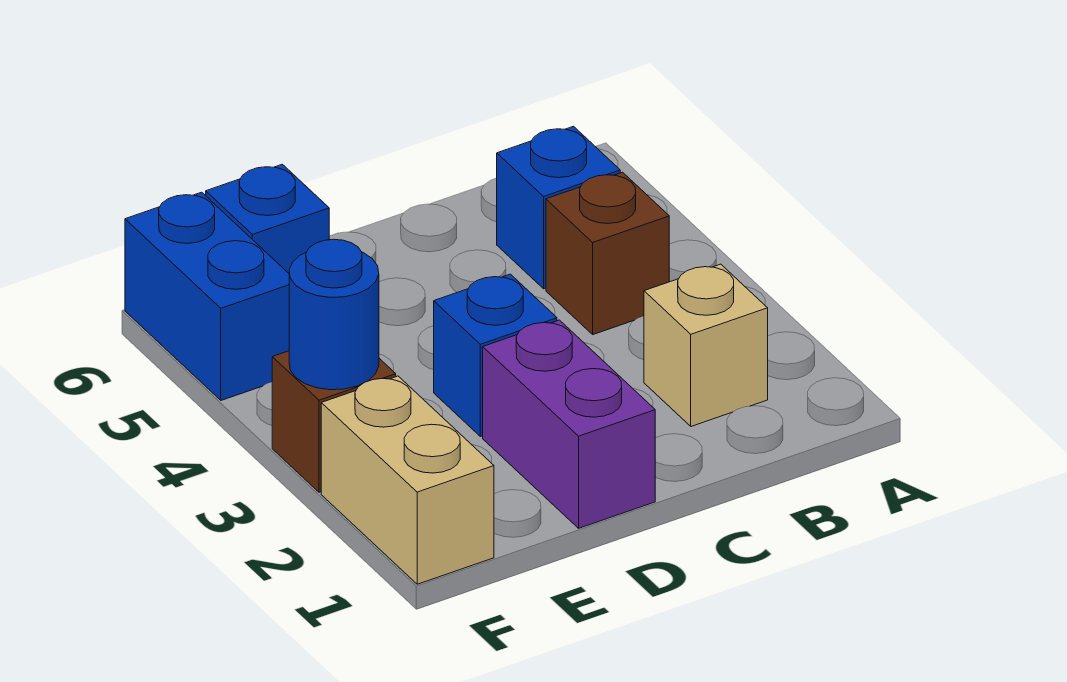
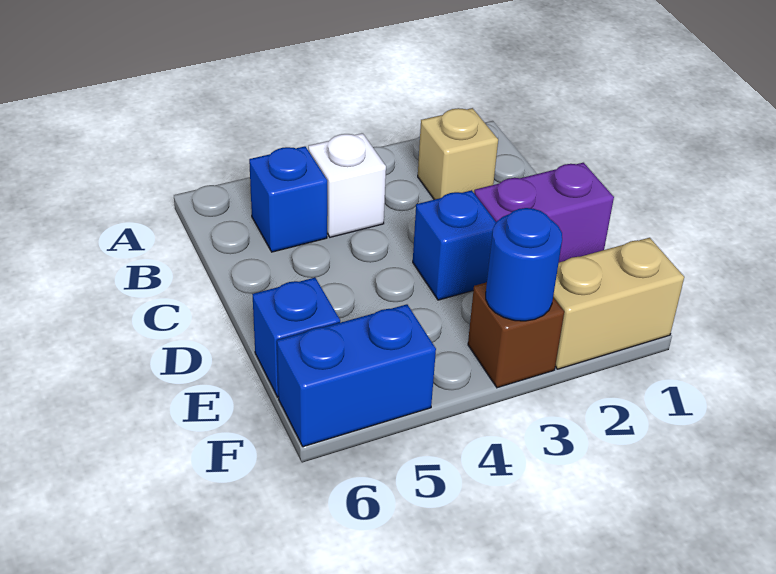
brown 1x1 brick [546,172,669,335] -> white 1x1 brick [308,133,386,237]

